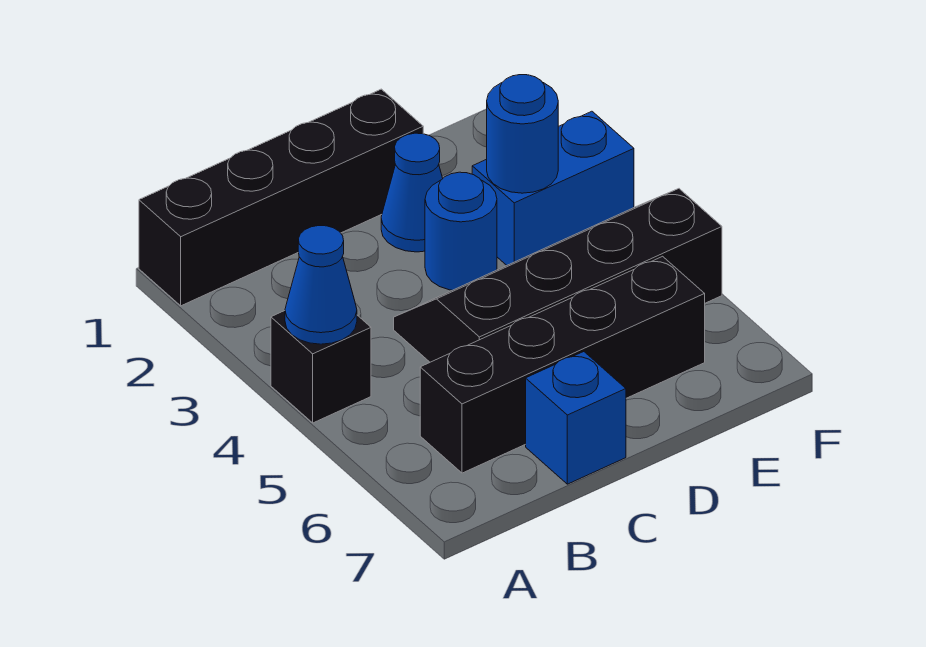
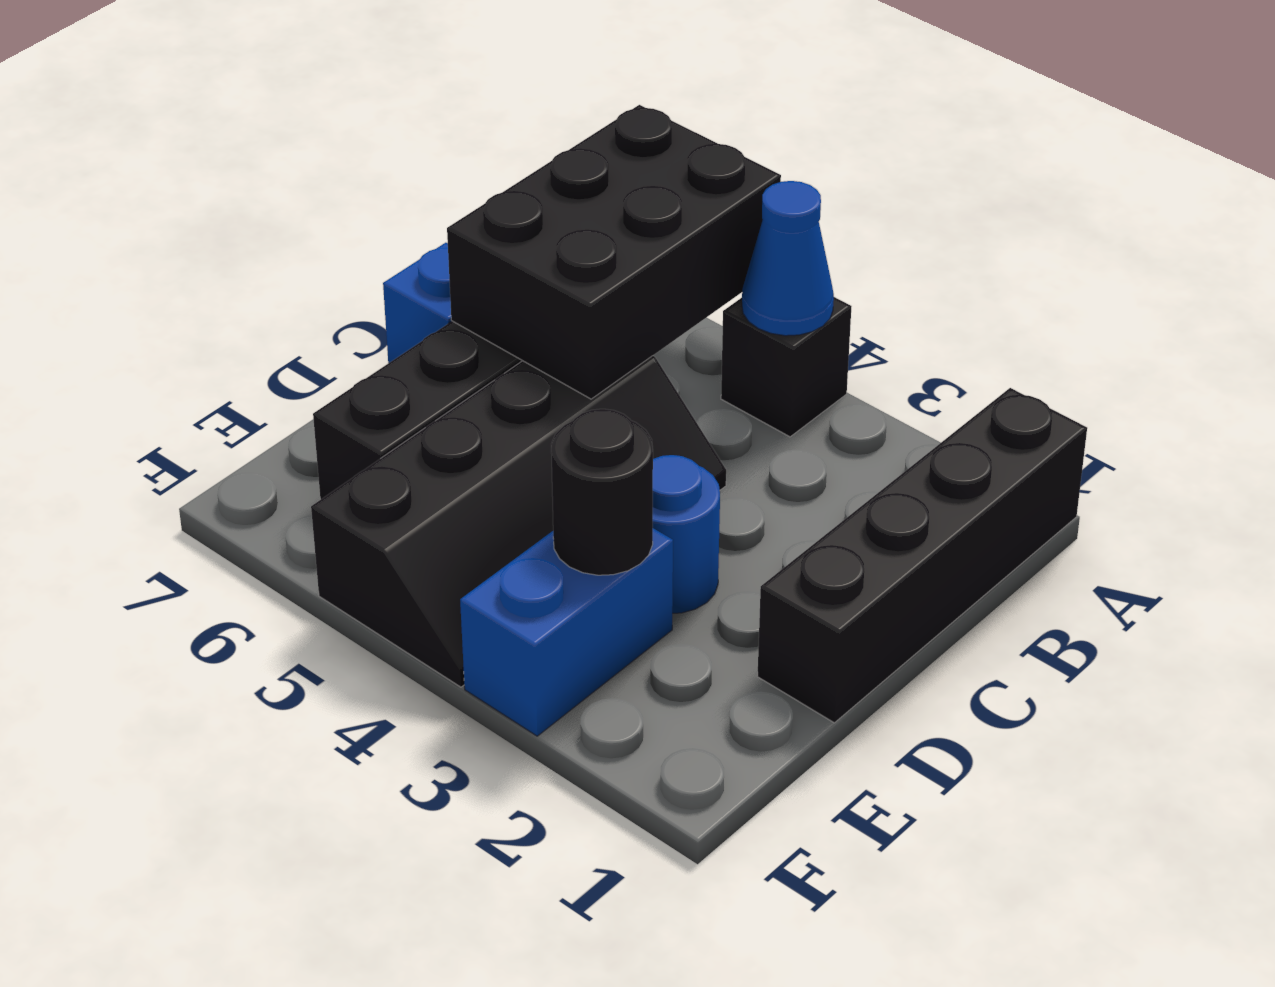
none -> black 2x3 brick [447,105,781,399]
blue 1x1 cone [381,133,443,252] -> none
blue 1x1 round brick [487,75,558,193] -> black 1x1 round brick [551,409,653,575]

